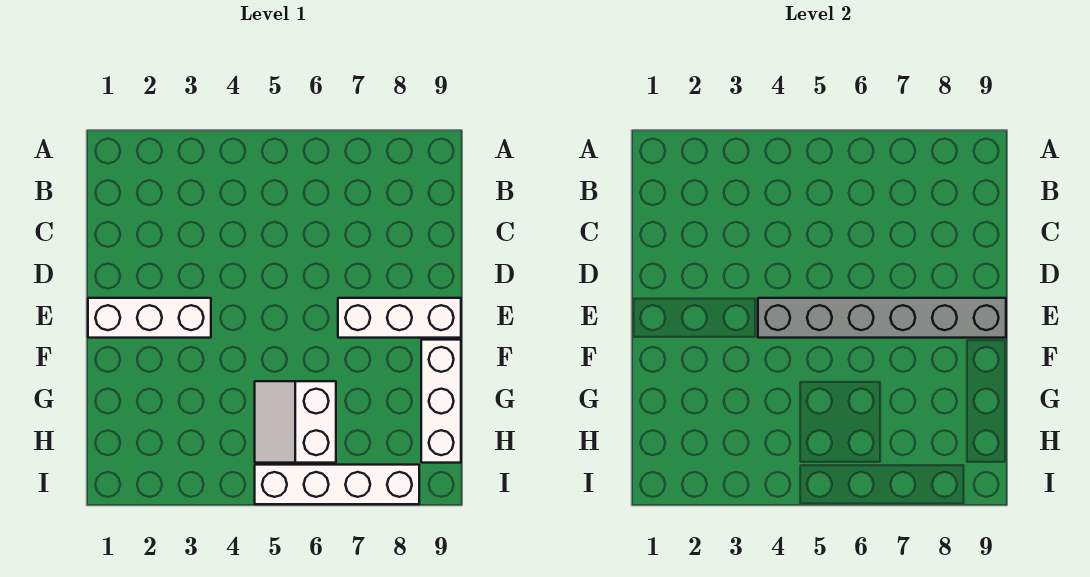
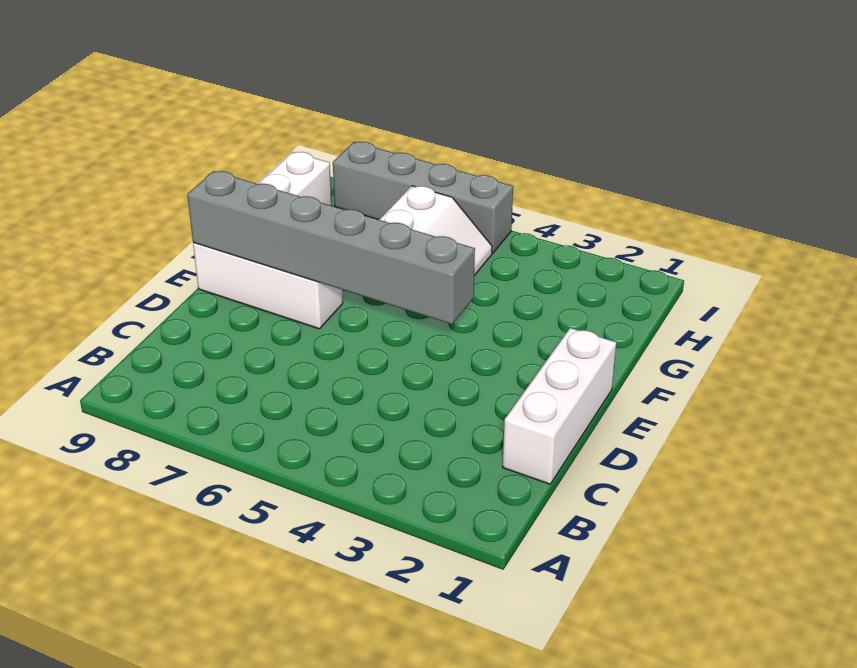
white 1x3 brick [88,298,211,338] -> white 1x3 brick turned to [503,328,616,484]
white 1x4 brick [255,465,419,504] -> grey 1x4 brick [333,142,513,253]

